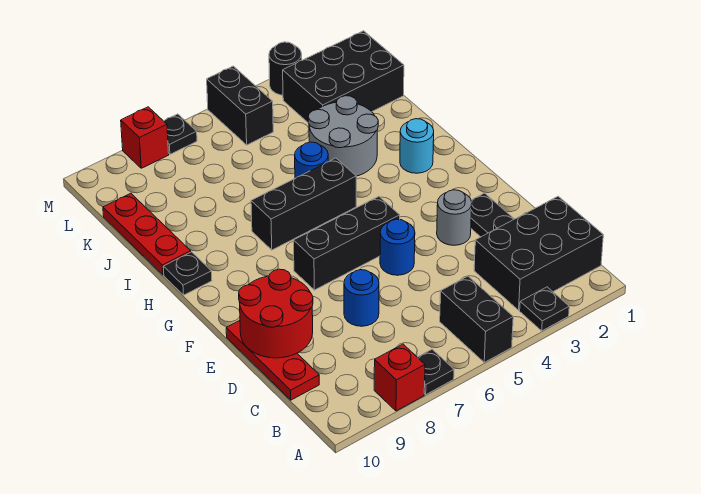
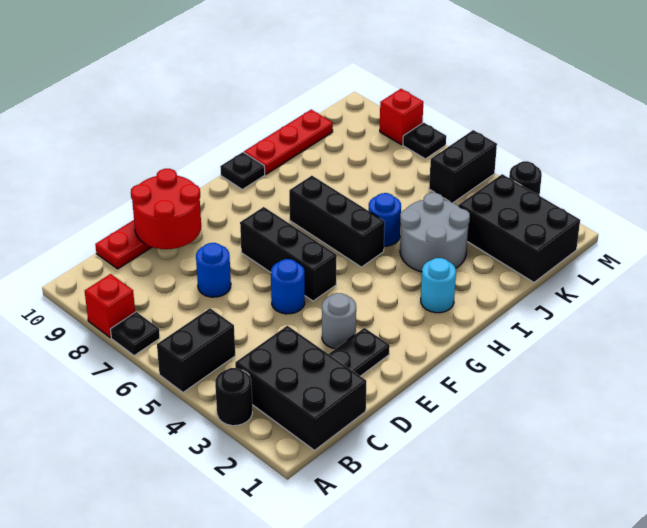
black 1x1 plate [520,287,569,331] -> black 1x1 round brick [215,368,252,426]

